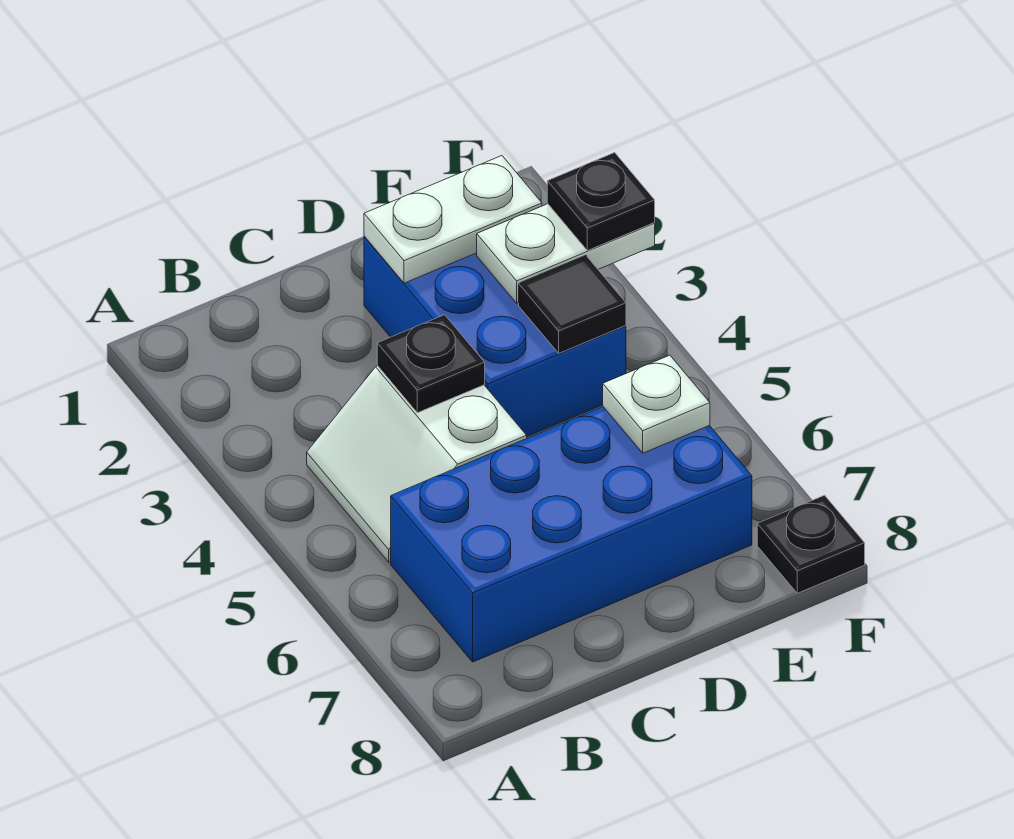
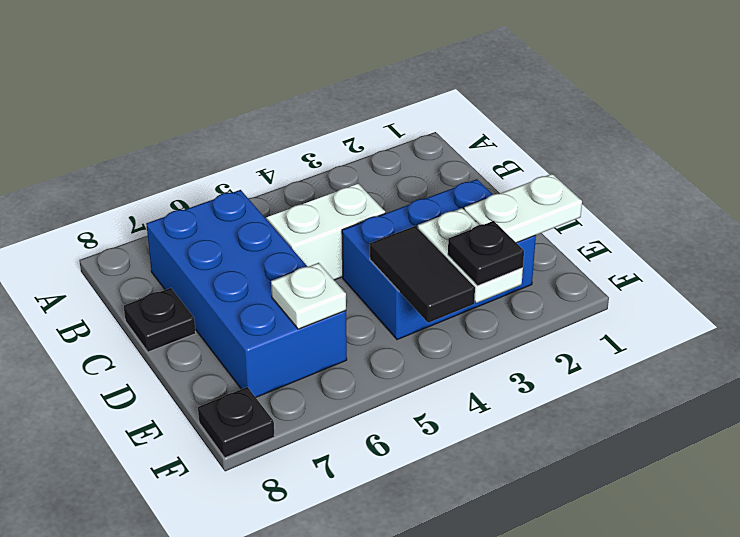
black 1x1 plate [377,315,485,413] -> black 1x1 plate moved to [124,288,196,352]
white 1x2 plate [364,156,542,283] -> white 1x2 plate turned to [464,174,582,243]
black 1x1 tile [519,255,626,353] -> black 1x2 tile [370,226,475,323]

